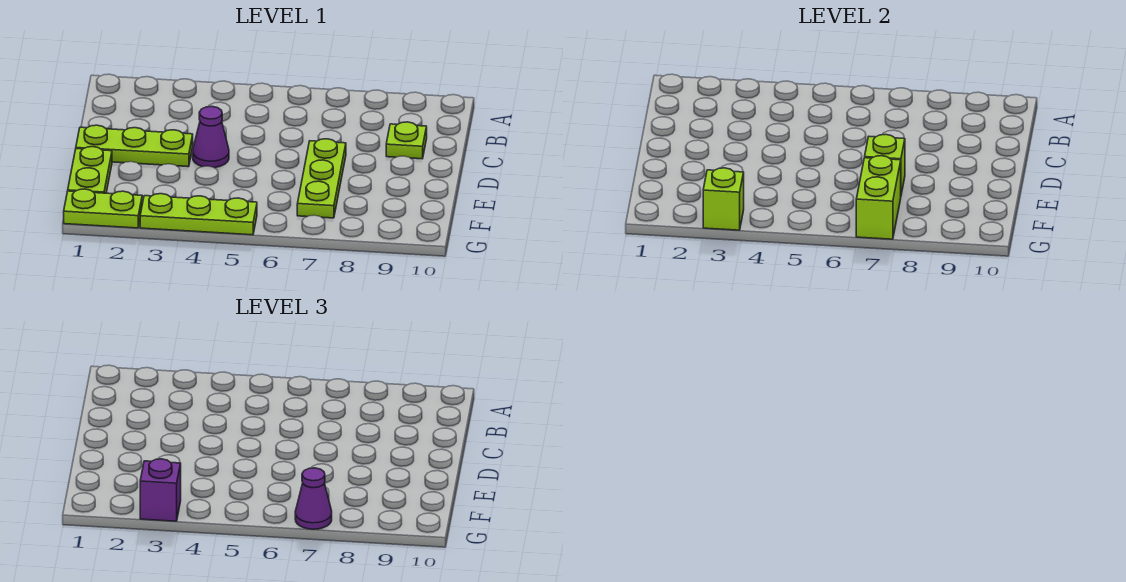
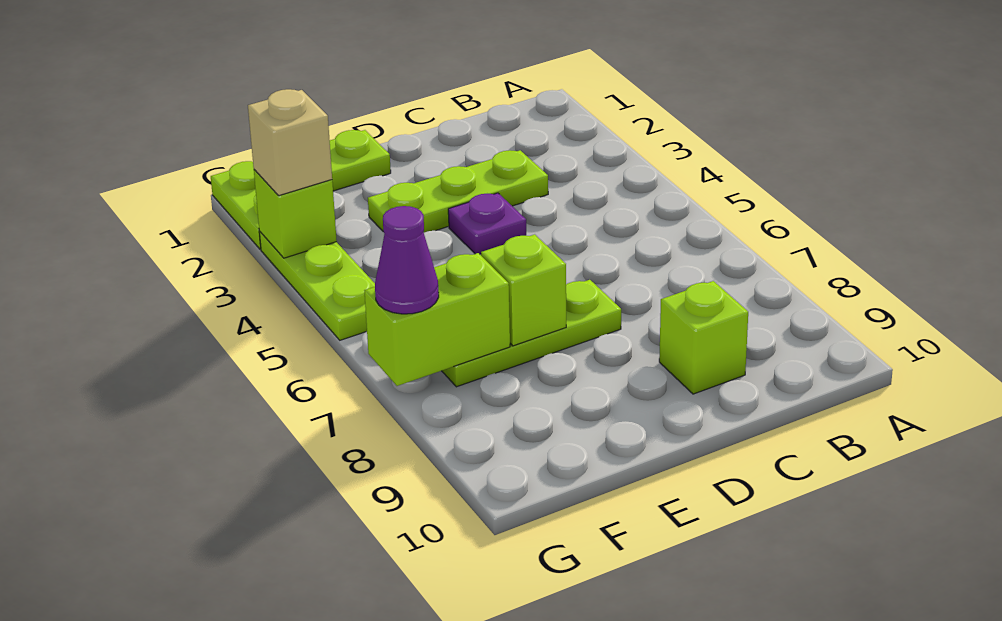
lime 1x1 plate [386,122,427,159] -> lime 1x1 brick [659,281,748,394]
lime 1x3 plate [76,125,193,167] -> lime 1x3 plate turned to [368,150,548,233]
purple 1x1 cone [193,106,229,168] -> purple 1x1 plate [448,193,526,254]
purple 1x1 brick [140,459,181,521] -> tan 1x1 brick [248,89,332,196]

